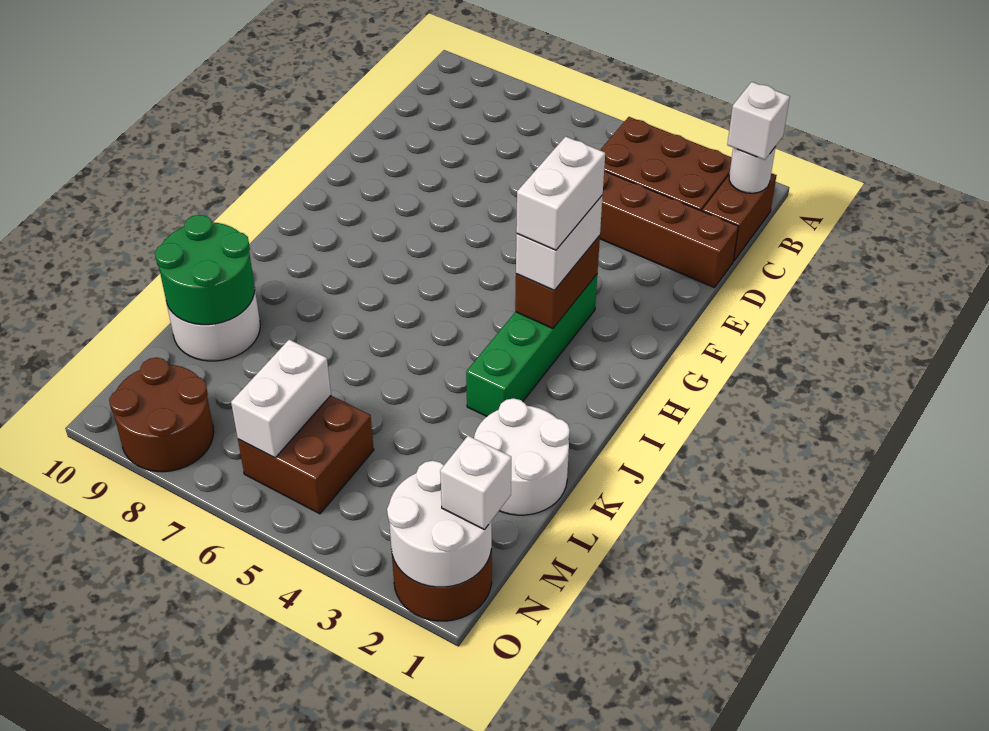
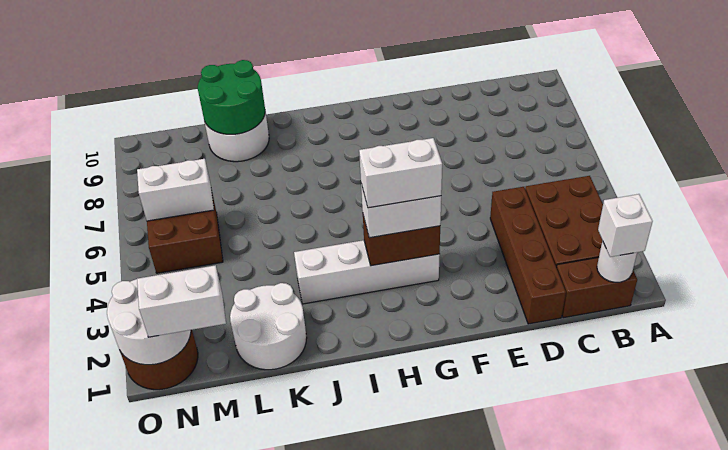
green 1x4 brick [466,275,597,416] -> white 1x4 brick [294,240,440,304]
white 1x1 brick [440,436,511,530] -> white 1x2 brick [137,265,226,337]
brown 2x2 round brick [109,357,214,472] -> none

